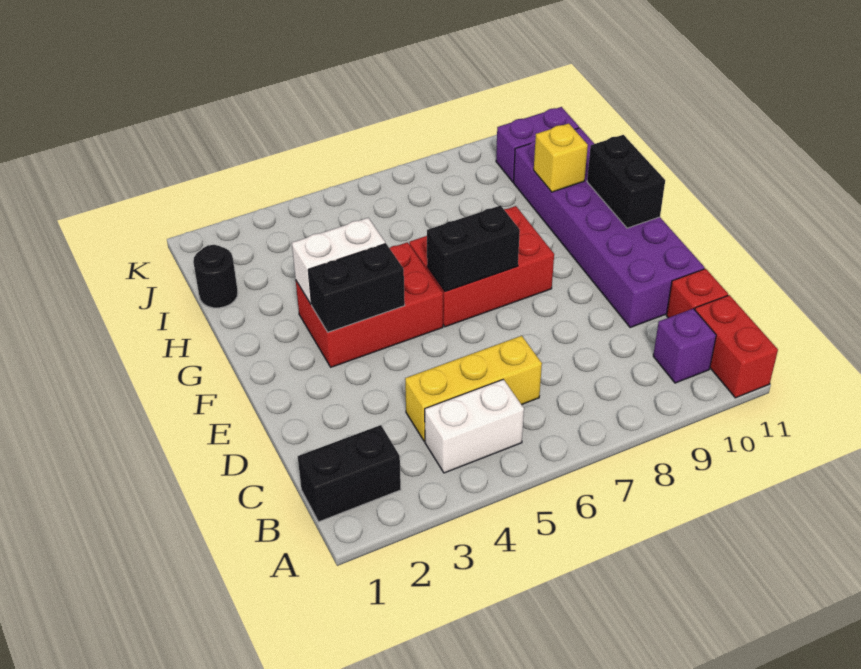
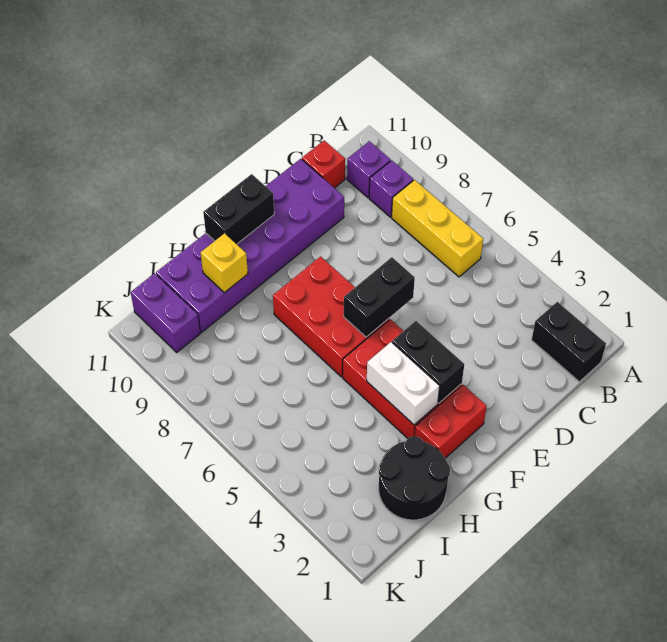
red 1x2 brick [695,295,778,398] -> red 1x2 brick moved to [415,385,487,458]
white 1x2 brick [425,379,524,473] -> none
none -> purple 1x1 brick [369,160,413,217]
yellow 1x3 brick [405,336,542,441] -> yellow 1x3 brick moved to [392,180,483,277]
black 1x2 brick [427,205,520,292] -> black 1x2 brick turned to [344,257,415,337]
black 1x1 round brick [193,245,238,308] -> black 2x2 round brick [379,436,450,520]

